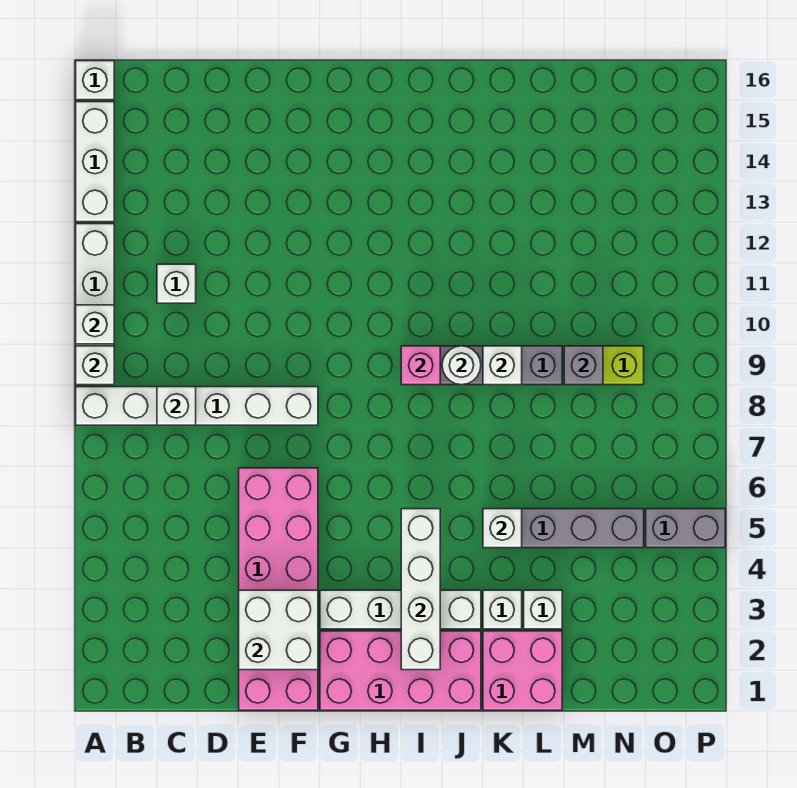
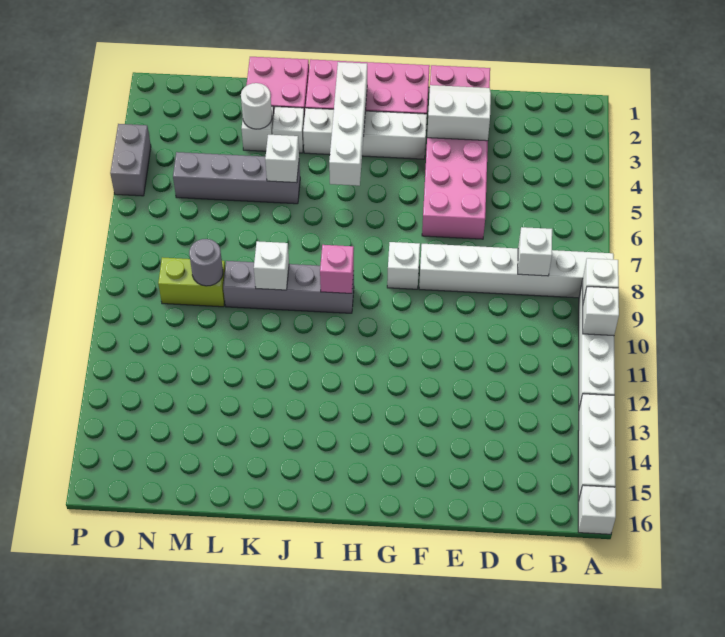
white 1x1 brick [157,264,196,303] -> white 1x1 brick moved to [387,242,420,289]
white 2x2 brick [239,590,318,670] -> white 2x2 slope [427,85,491,141]
white 1x1 round brick [442,346,481,385] -> white 1x1 round brick moved to [241,83,272,129]
grey 1x1 brick [564,346,603,385] -> grey 1x1 round brick [189,239,223,286]
grey 1x2 brick [646,509,725,548] -> grey 1x2 brick turned to [110,124,151,196]

